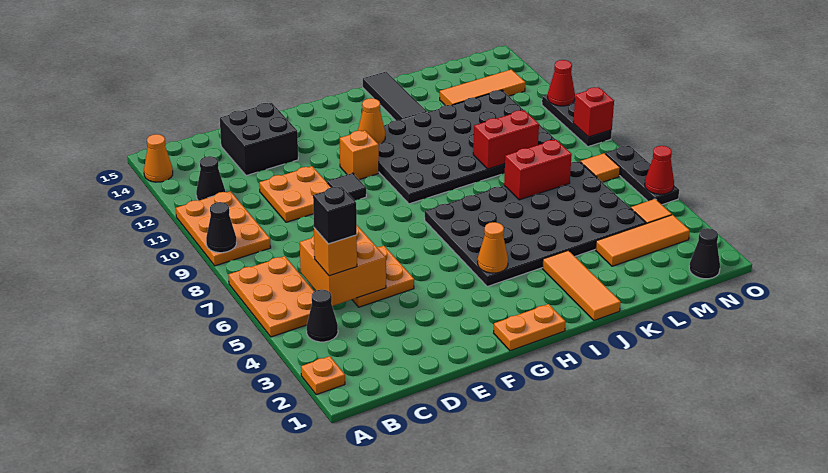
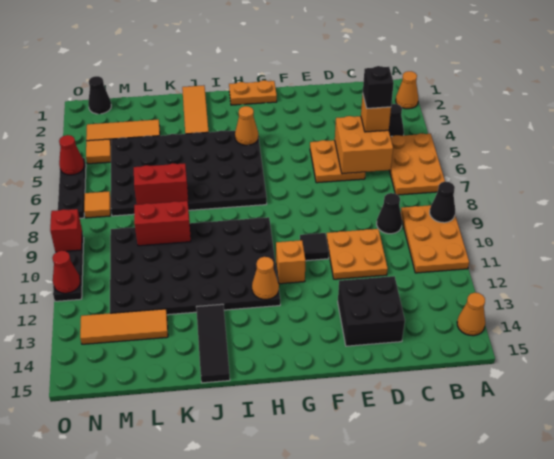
orange 1x1 plate [301,356,345,395] -> orange 1x1 cone [396,71,418,109]
black 1x1 cone [196,156,225,201] -> black 1x1 cone moved to [377,193,402,234]

